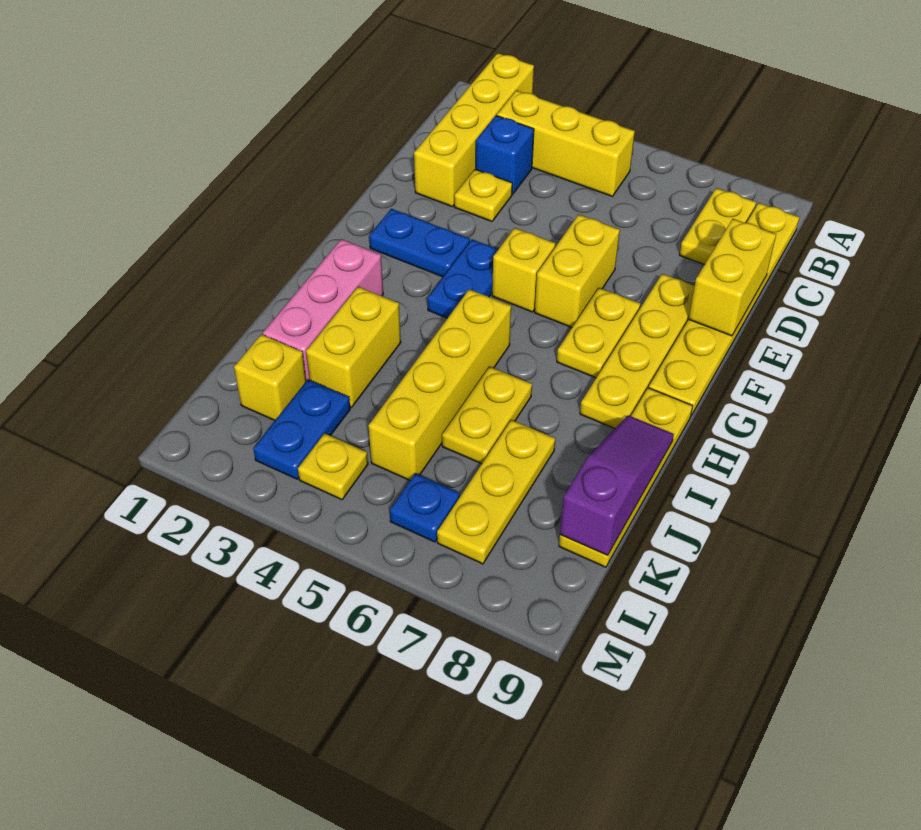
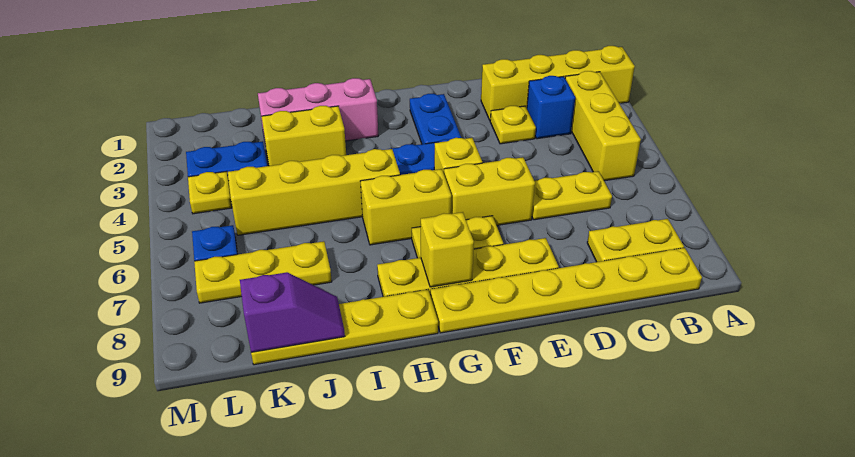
yellow 1x2 brick [689,219,776,336] -> yellow 1x2 brick moved to [361,169,451,245]
yellow 1x2 plate [442,367,532,464] -> yellow 1x2 plate moved to [532,171,612,220]
purple 1x3 slope [560,415,674,555] -> purple 1x2 slope [240,272,345,352]
yellow 1x1 brick [234,334,306,420] -> yellow 1x1 brick moved to [421,212,474,287]

